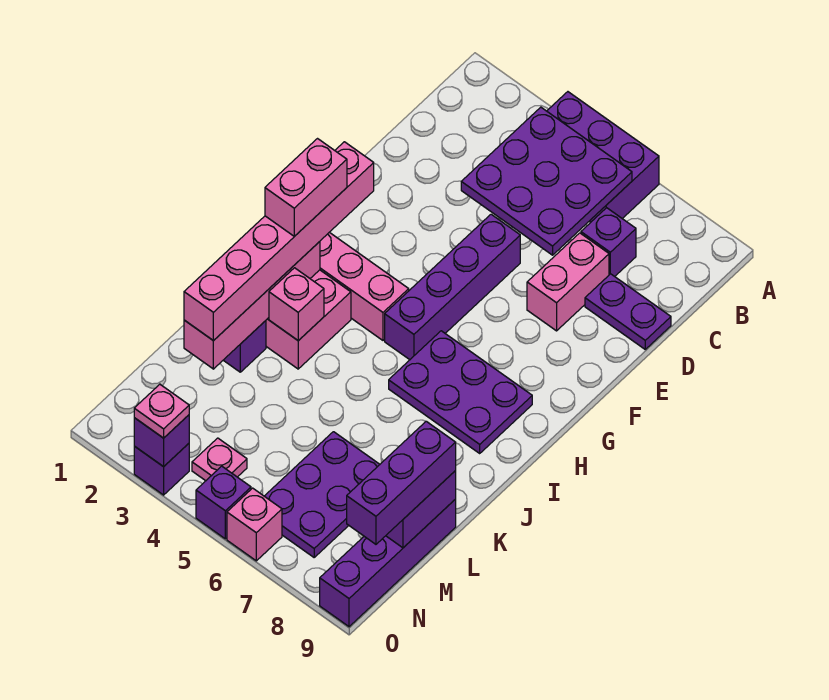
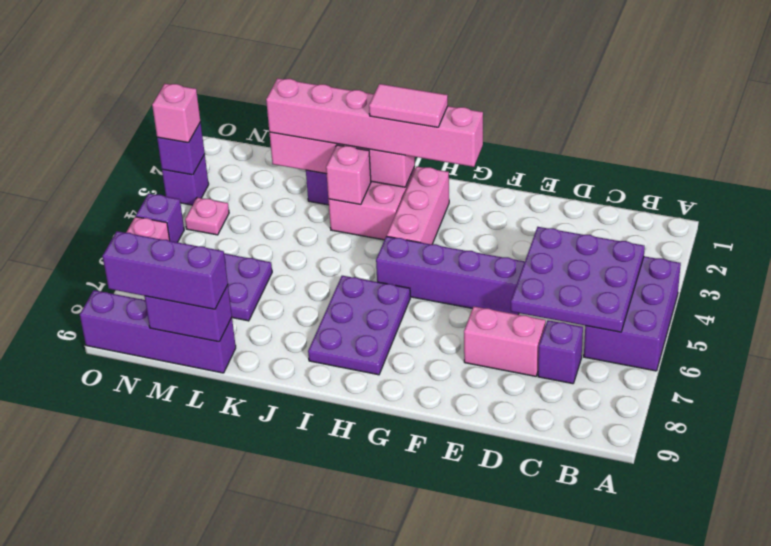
purple 1x2 plate [585,274,671,349] -> none
pink 1x2 brick [265,139,347,236] -> pink 1x2 tile [369,84,448,127]
pink 1x1 plate [134,384,189,438] -> pink 1x1 brick [152,84,201,143]

